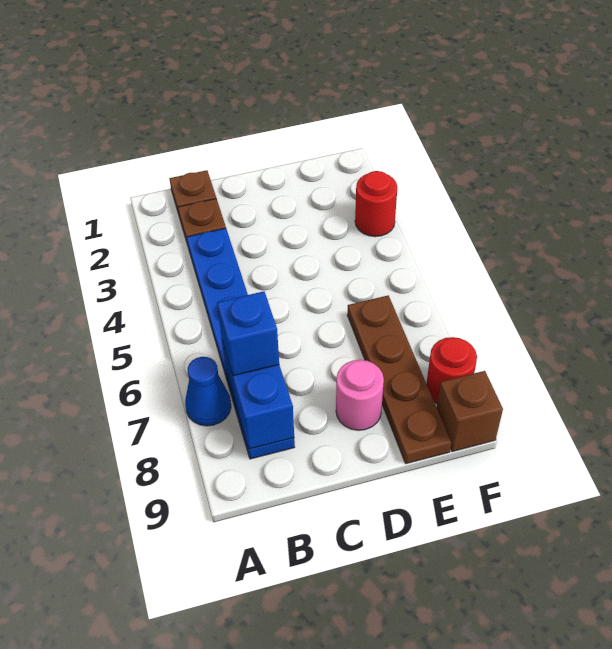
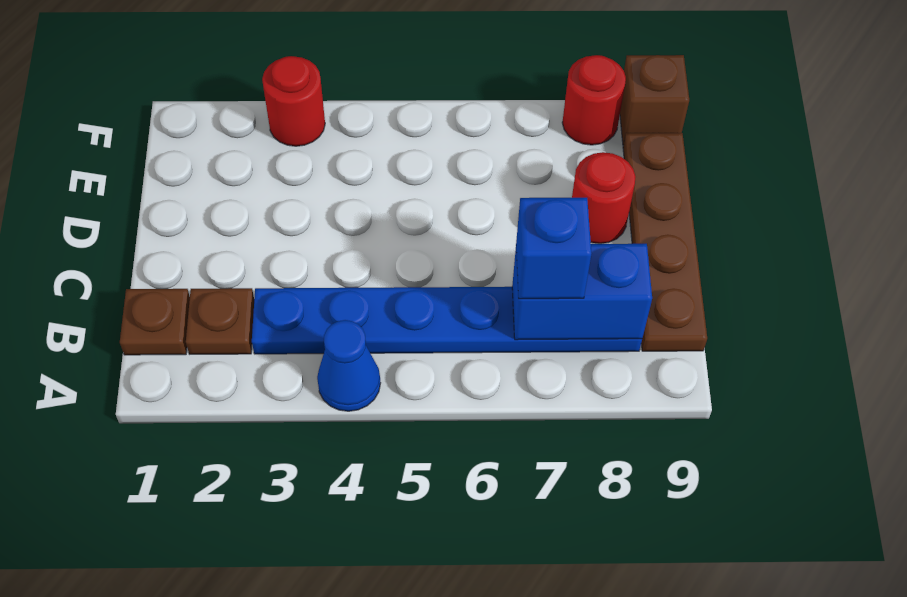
blue 1x1 cone [185,357,231,426] -> blue 1x1 cone moved to [317,320,380,411]
pink 1x1 round brick [336,360,384,430] -> red 1x1 round brick [572,152,636,244]
brown 1x4 plate [347,295,451,464] -> brown 1x4 plate turned to [623,133,707,351]

